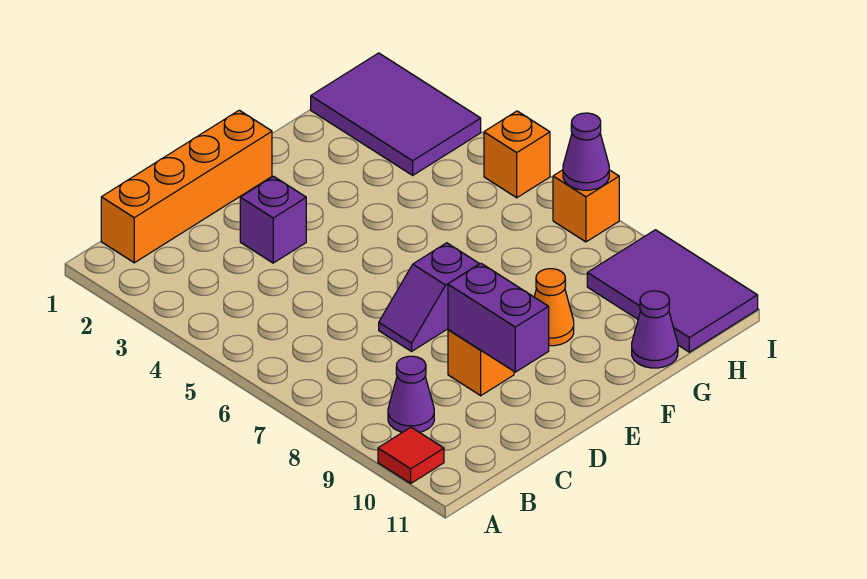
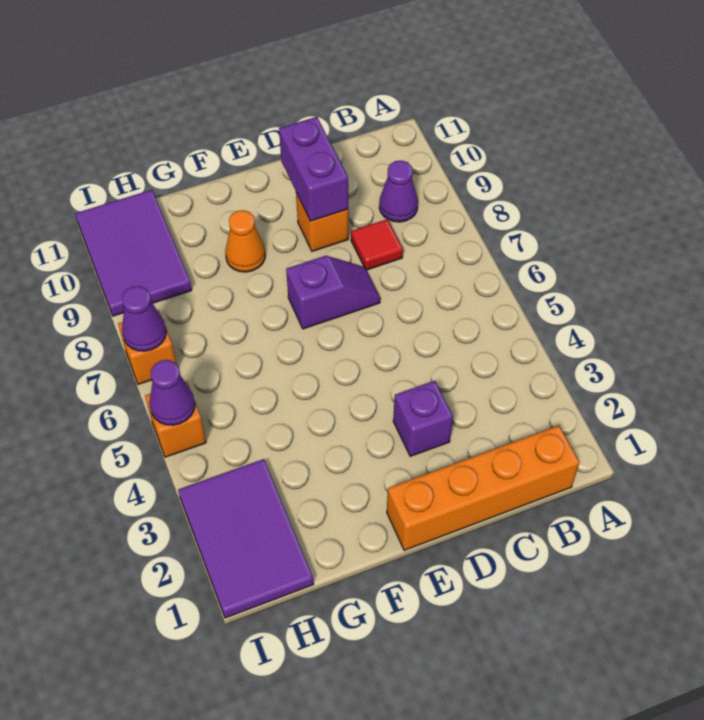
red 1x1 tile [378,427,444,483] -> red 1x1 tile moved to [351,219,403,270]
purple 1x1 cone [632,291,678,368] -> purple 1x1 cone moved to [149,360,195,425]

